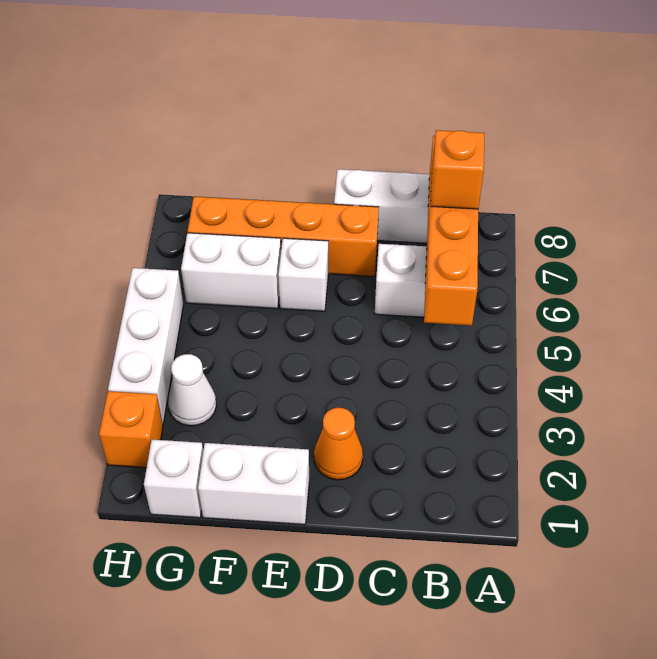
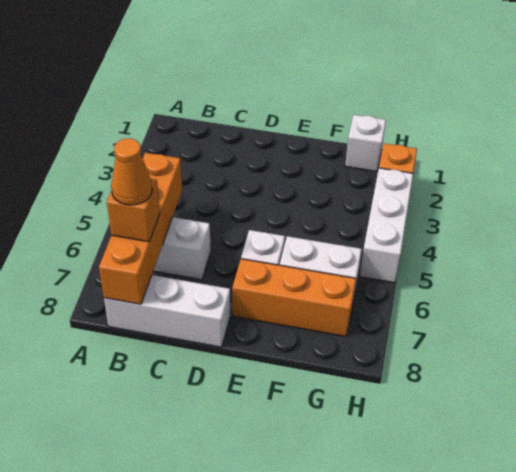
orange 1x1 cone [314,408,363,480] -> orange 1x1 cone moved to [111,138,152,205]
orange 1x4 brick [188,197,379,277] -> orange 1x3 brick [232,259,356,336]
white 1x2 brick [198,443,309,524] -> none
white 1x1 cone [168,354,216,426] -> none

